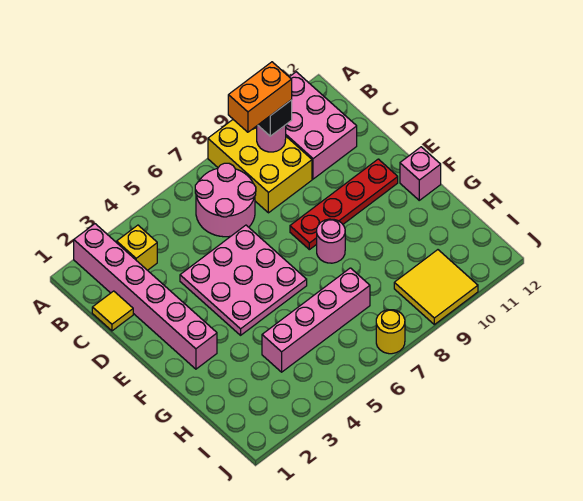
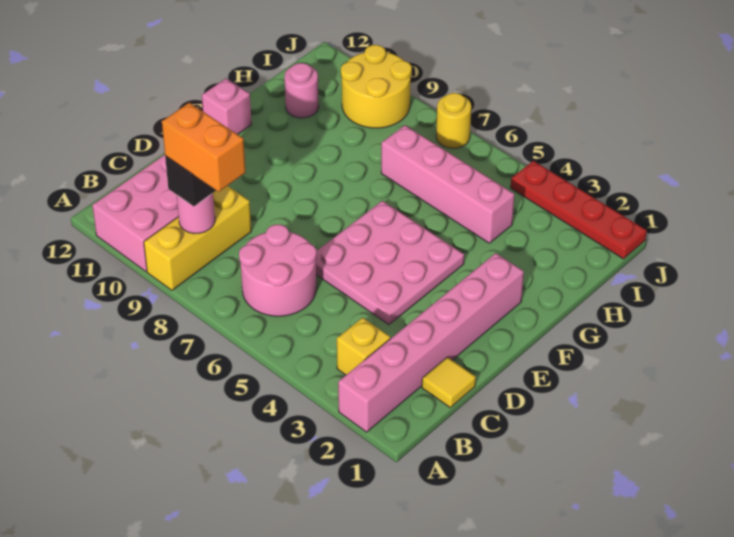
yellow 2x3 brick [208,120,312,213] -> yellow 1x3 brick [144,186,251,290]
red 1x4 plate [290,159,398,250] -> red 1x4 plate moved to [510,161,647,259]
pink 1x1 round brick [317,219,345,263] -> pink 1x1 round brick moved to [285,63,319,118]
yellow 2x2 tile [394,250,478,325] -> yellow 2x2 round brick [341,45,412,128]

